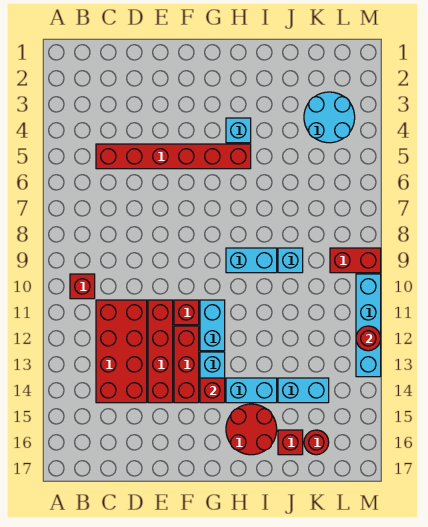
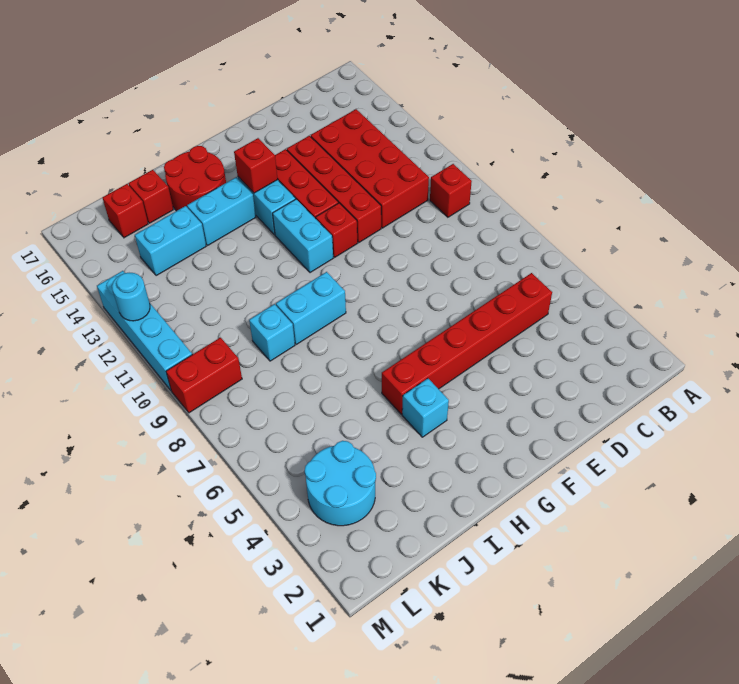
red 1x1 round brick [304,430,329,455] -> red 1x1 brick [102,184,148,238]
red 1x1 round brick [356,326,381,351] -> cyan 1x1 round brick [112,273,150,321]

